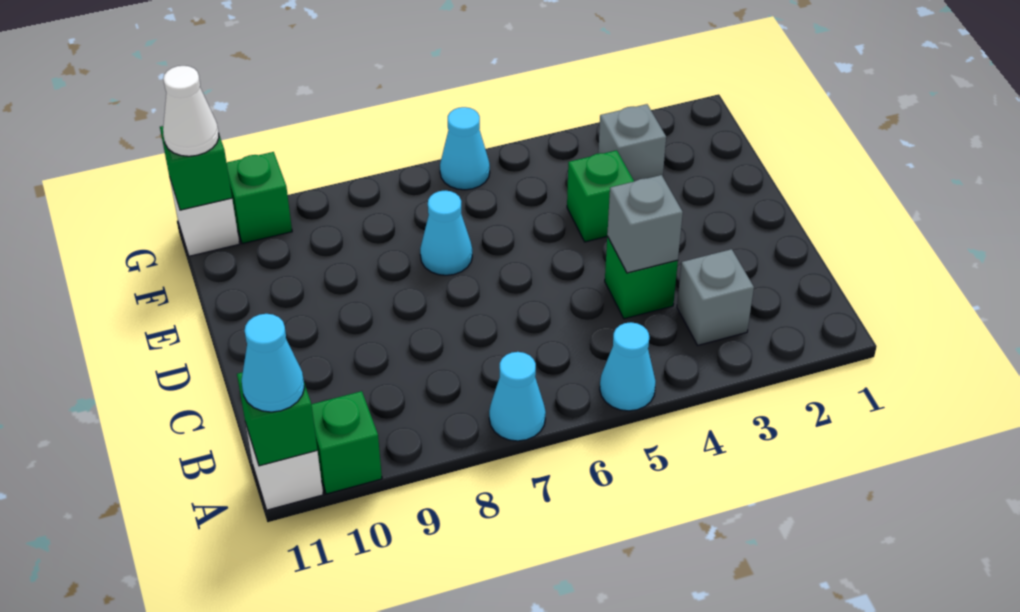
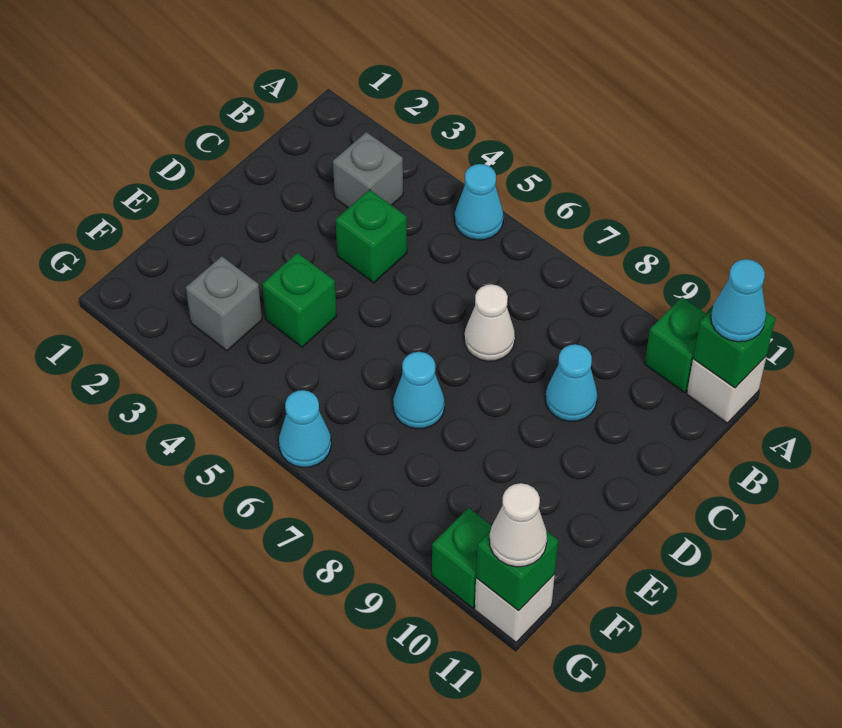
cyan 1x1 cone [489,352,546,441] -> cyan 1x1 cone moved to [545,344,597,422]
grey 1x1 brick [607,175,683,273] -> none
none -> white 1x1 cone [464,284,515,361]

